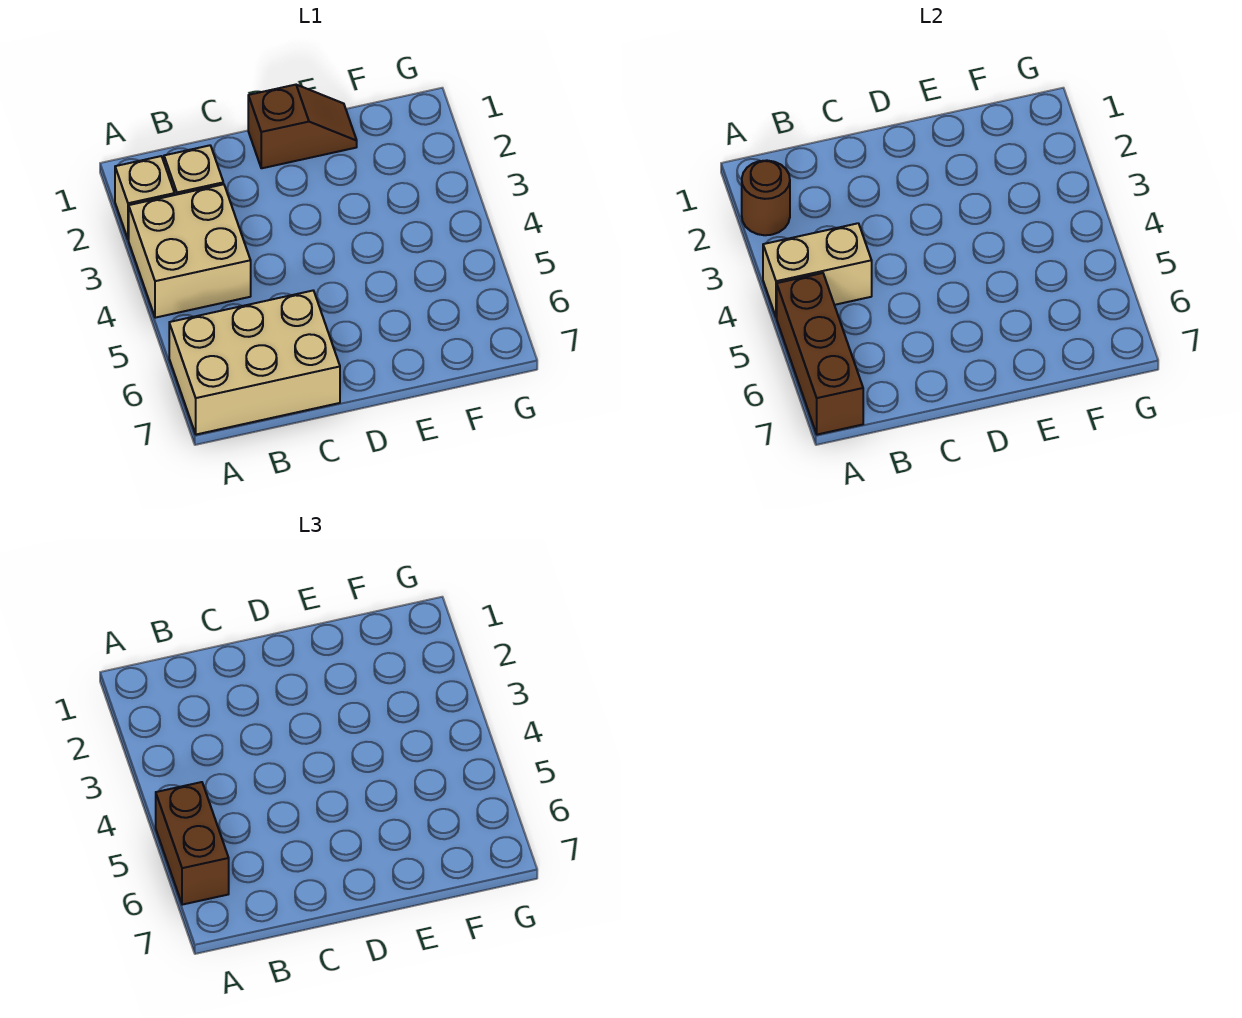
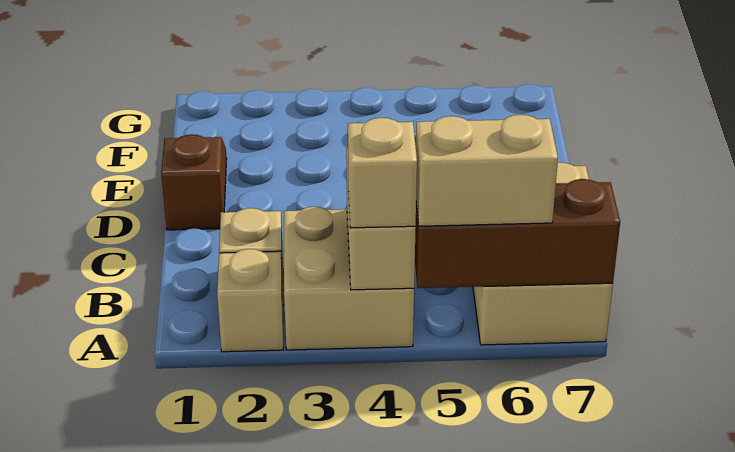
brown 1x1 round brick [742,160,790,235] -> none
none -> tan 1x1 brick [348,118,417,228]
brown 1x2 brick [156,782,229,905] -> tan 1x2 brick [416,115,558,226]

